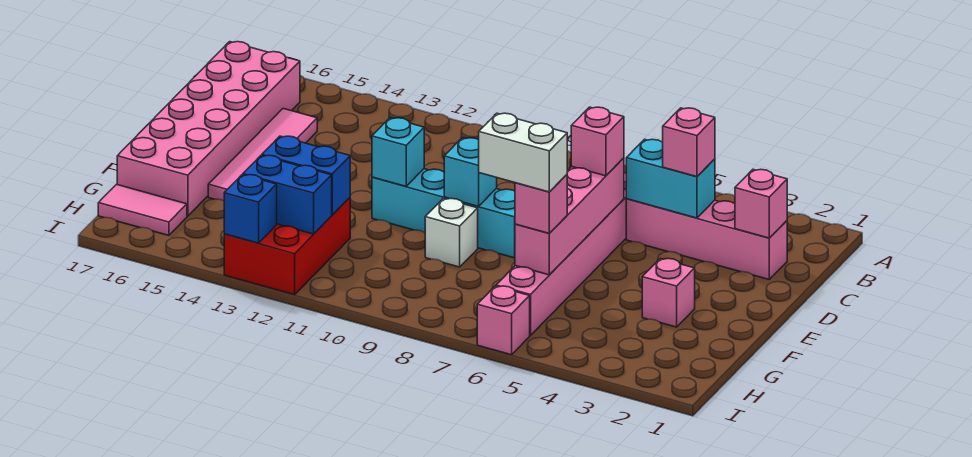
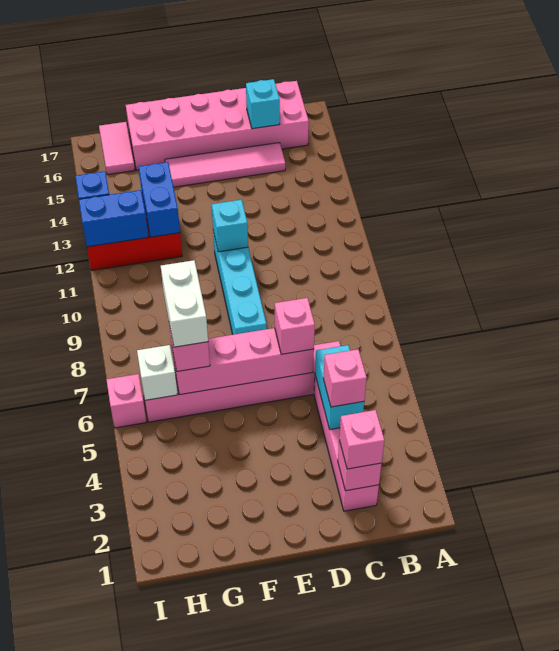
cyan 1x1 brick [444,138,497,206] -> cyan 1x1 brick moved to [246,79,280,129]
pink 1x1 brick [642,259,695,327] -> pink 1x1 brick moved to [339,410,384,469]
white 1x1 brick [425,198,478,267] -> white 1x1 brick moved to [137,345,178,400]
blue 1x2 brick [243,155,332,234] -> blue 1x2 brick turned to [79,190,148,247]

